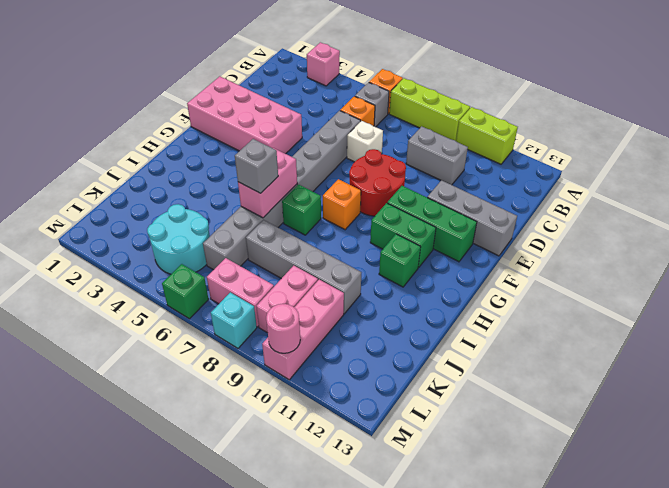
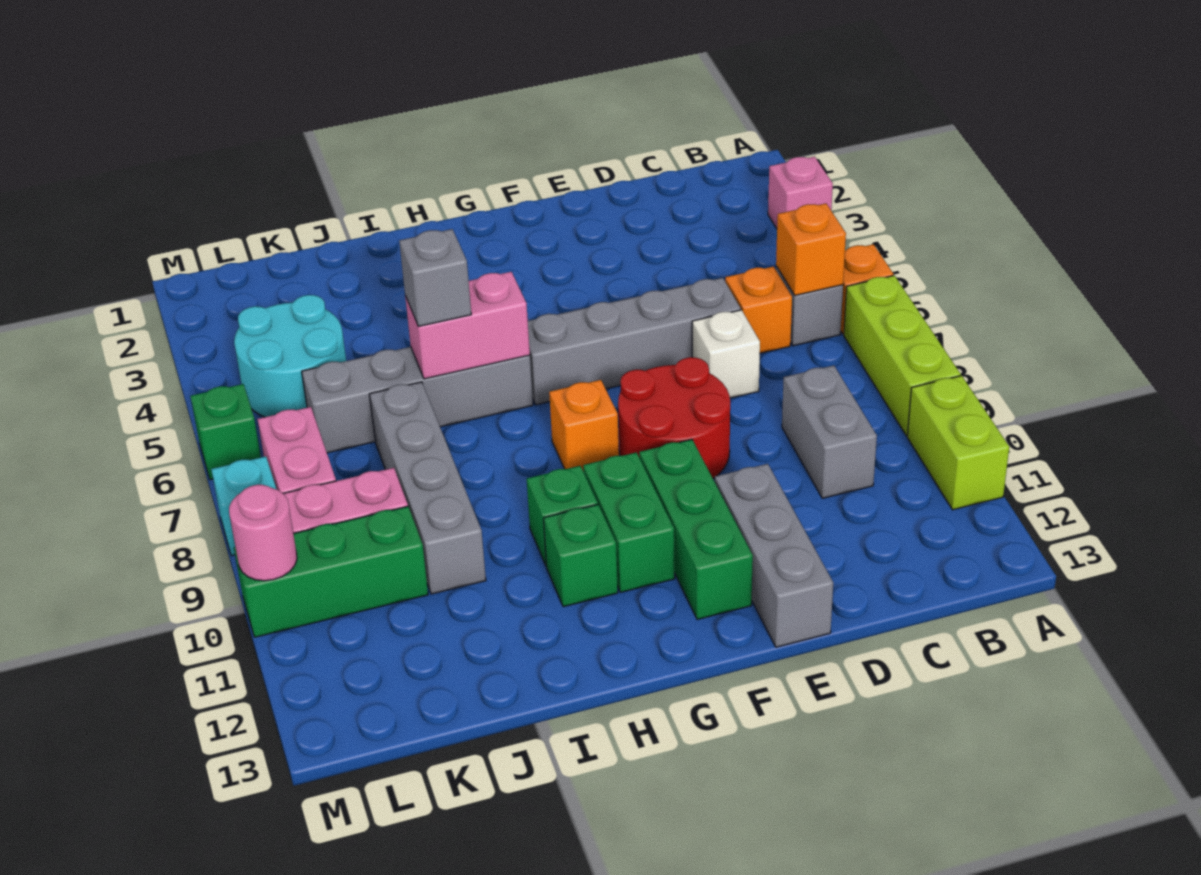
none -> orange 1x1 brick [776,203,846,295]
pink 2x4 brick [187,76,302,154] -> none
green 1x1 brick [282,185,321,235] -> green 1x1 brick moved to [527,466,598,565]
pink 1x3 brick [262,279,344,380] -> green 1x3 brick [234,506,428,637]

